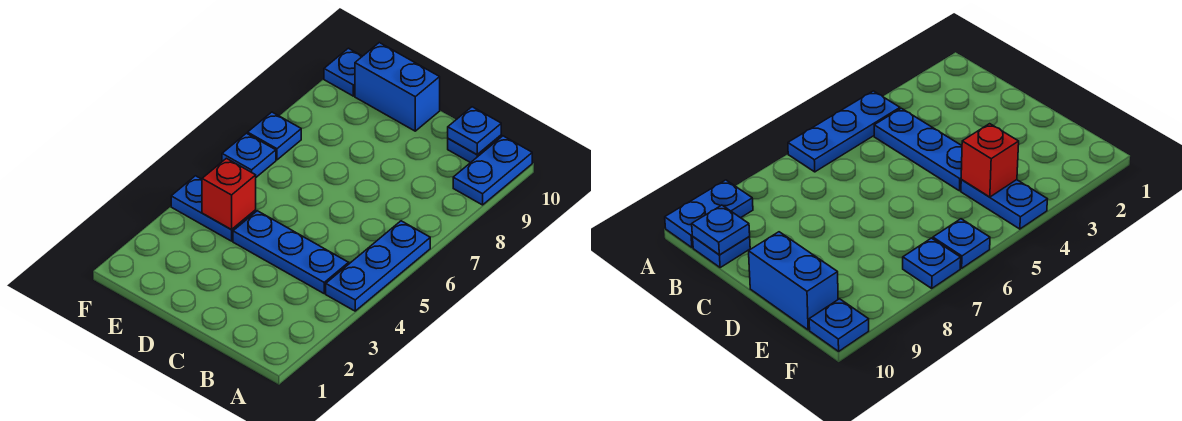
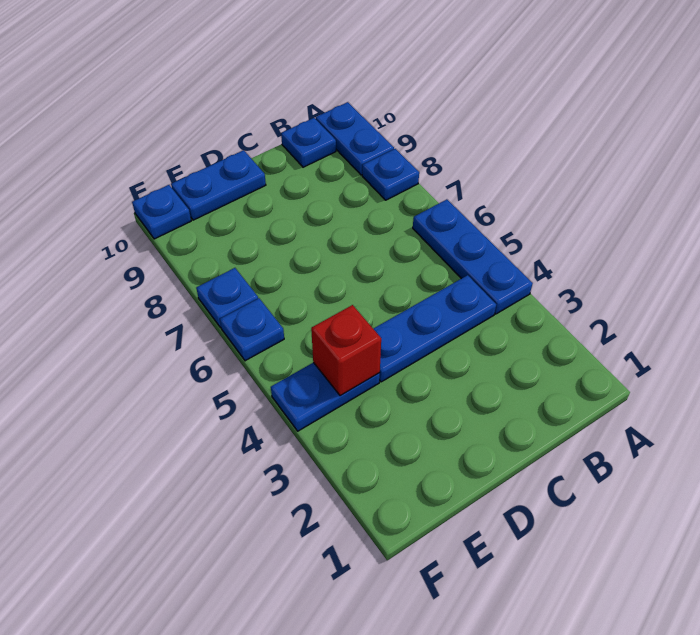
blue 1x1 plate [448,107,501,155] -> blue 1x1 plate moved to [362,149,419,200]
blue 1x2 brick [355,43,440,131] -> blue 1x2 plate [171,150,266,220]

